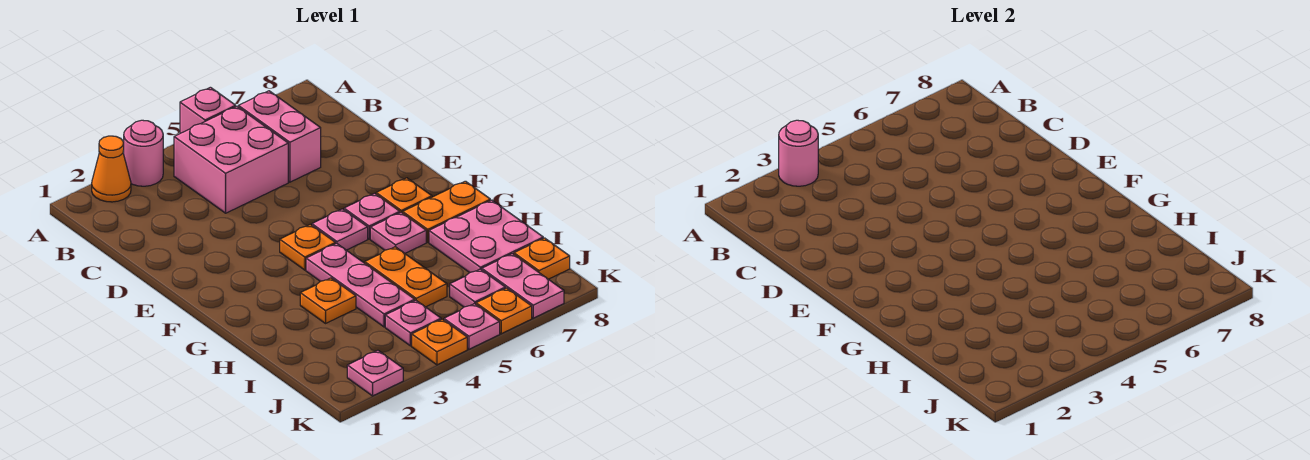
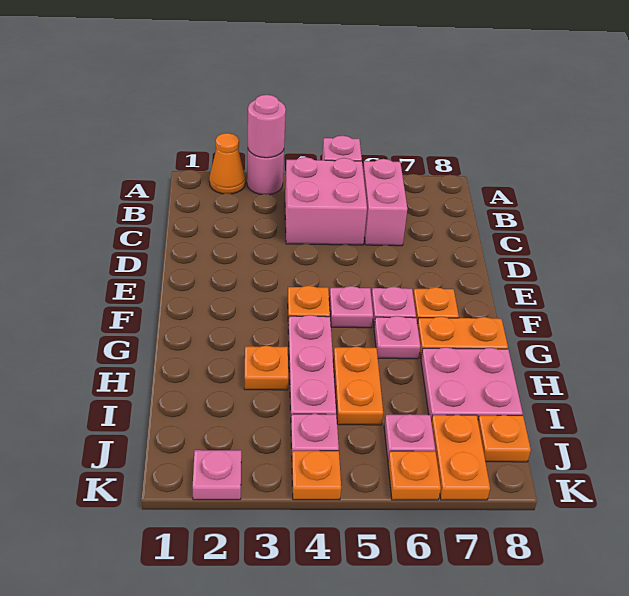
pink 1x2 plate [482,254,564,318] -> orange 1x2 plate [431,415,490,500]
pink 1x1 plate [444,304,500,349] -> none

